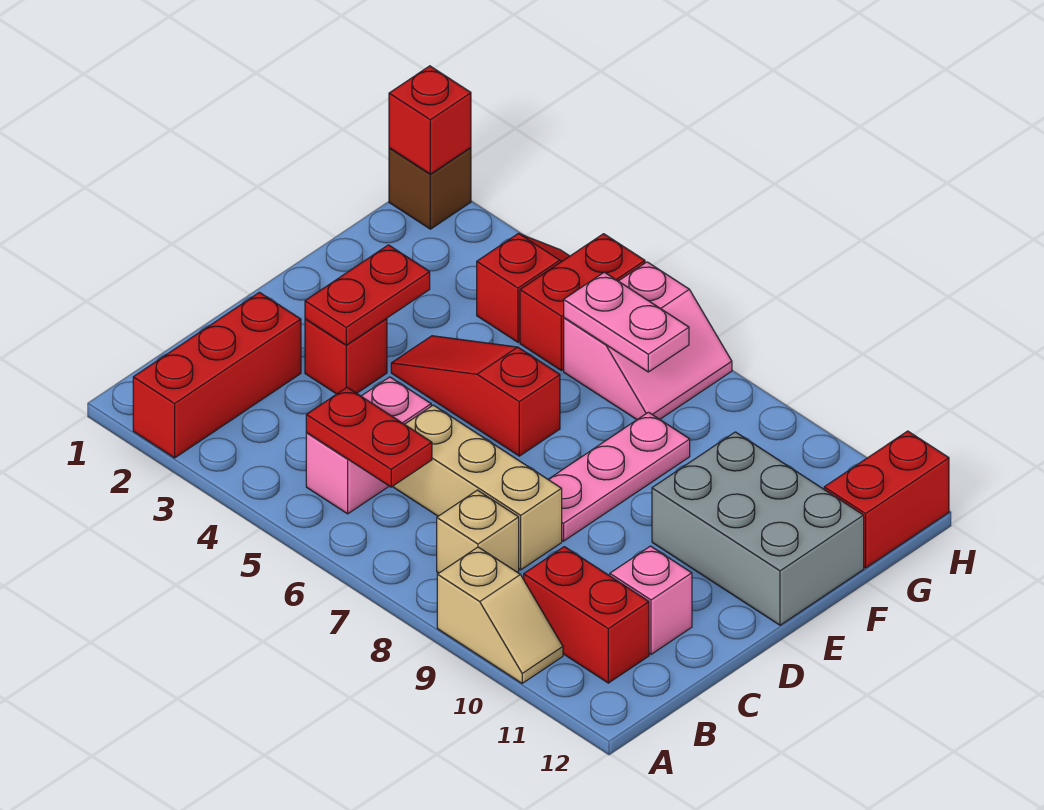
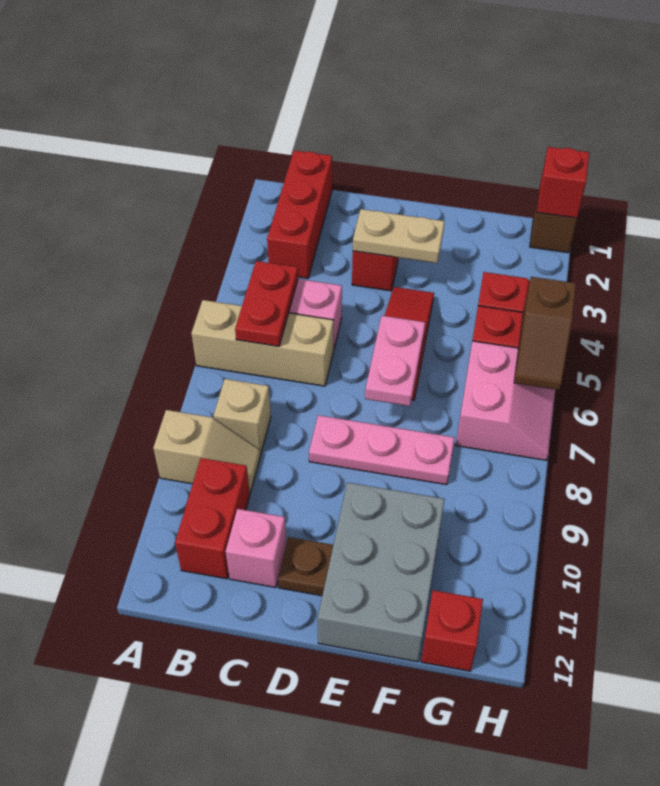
red 1x3 brick [133,292,301,458] -> red 1x3 brick turned to [267,150,332,278]
tan 1x2 slope [437,547,563,683] -> tan 1x2 slope turned to [153,410,261,493]
tan 1x3 brick [393,405,562,570] -> tan 1x3 brick turned to [191,300,333,386]
red 1x2 plate [305,245,430,345] -> tan 1x2 plate [353,209,445,263]
none -> brown 1x1 plate [278,537,333,596]
pink 2x2 slope [564,262,732,419] -> pink 2x2 slope turned to [456,341,555,460]
pink 1x2 plate [564,272,689,372] -> pink 1x2 plate moved to [365,316,425,406]
red 1x2 brick [824,431,949,568] -> red 1x1 brick [421,590,483,671]
none -> brown 1x2 slope [514,277,576,390]

